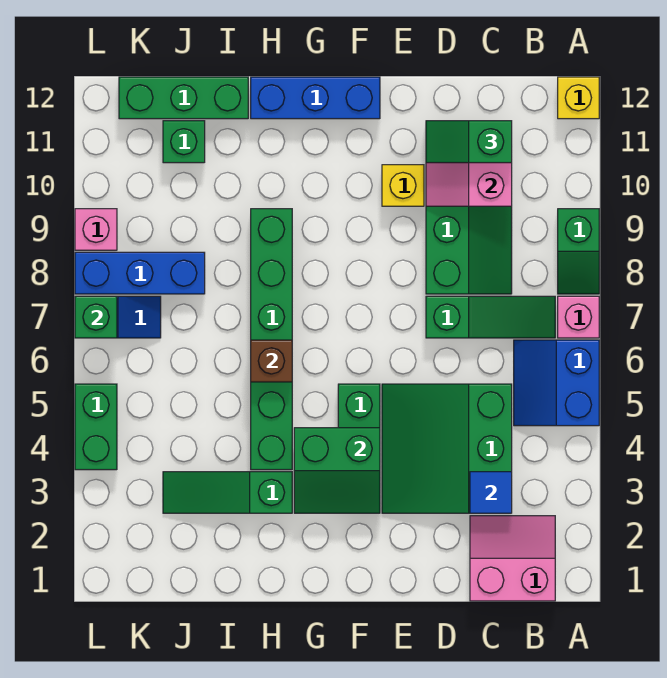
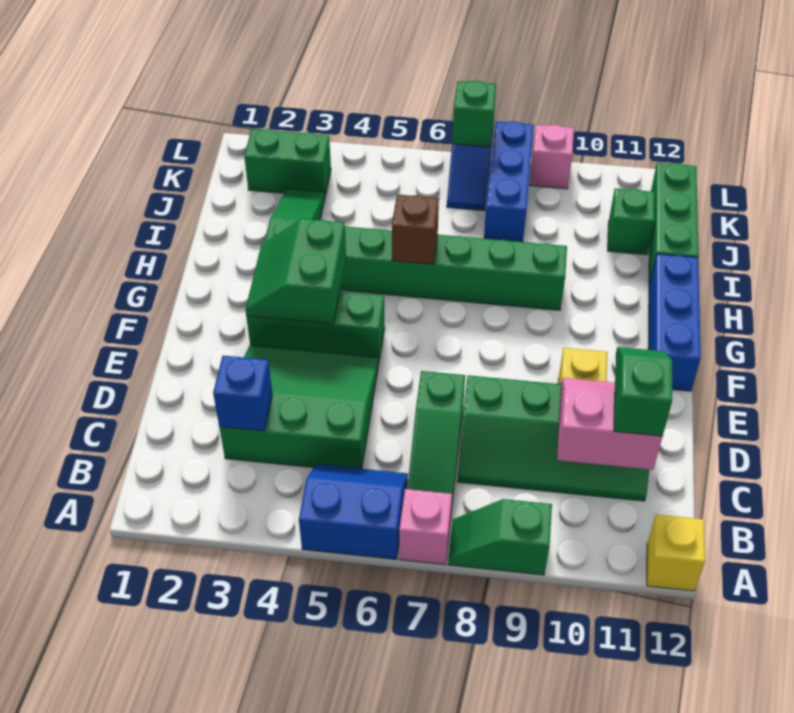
pink 2x2 slope [470,516,555,601] -> none
blue 1x1 tile [470,472,512,513] -> blue 1x1 brick [213,356,272,431]
green 1x2 brick [75,384,117,470] -> green 1x2 brick moved to [244,129,331,196]

